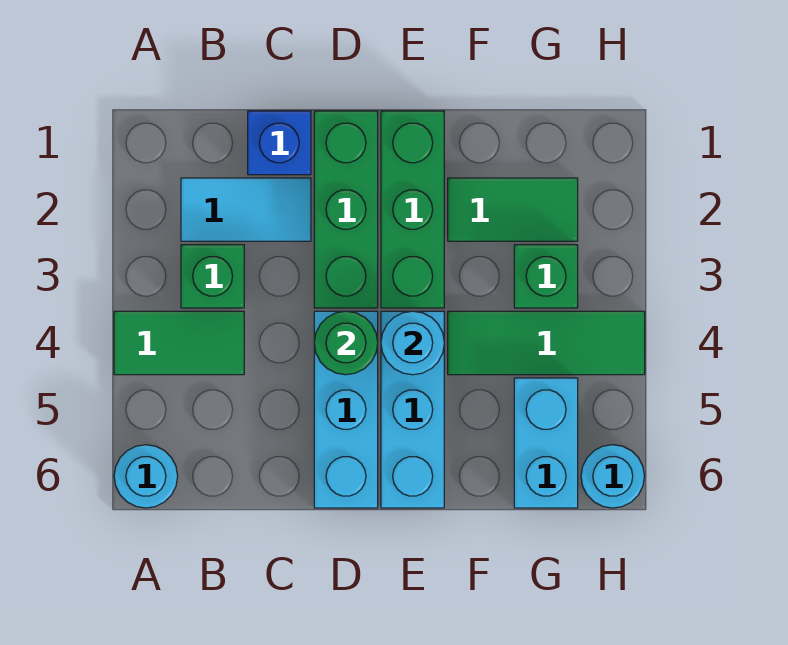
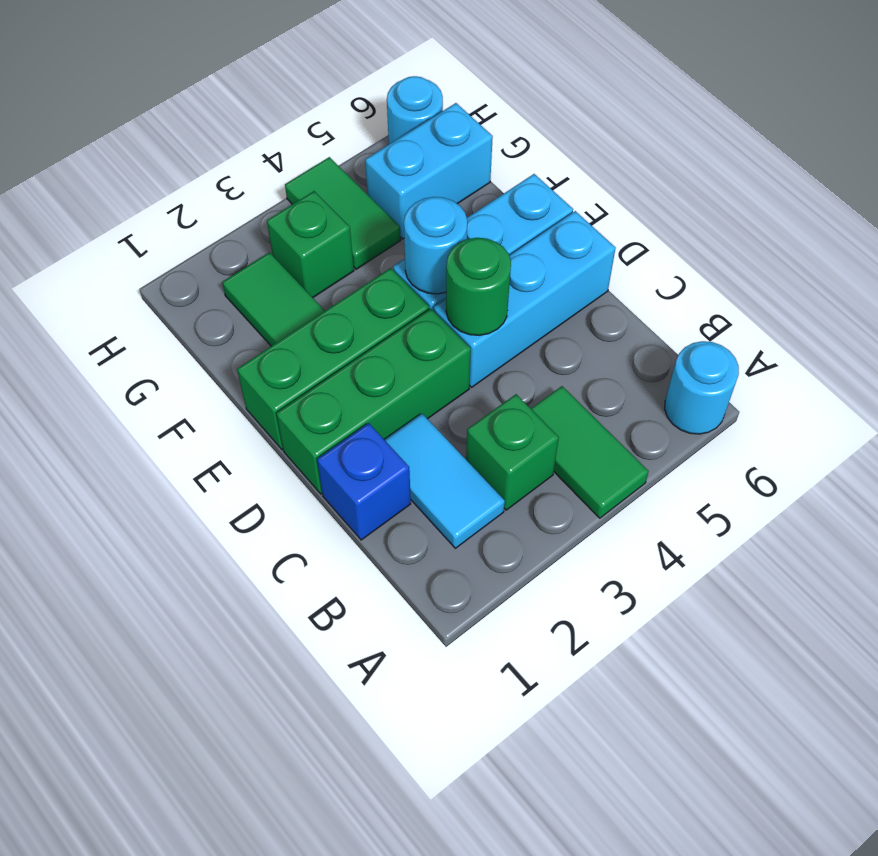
green 1x3 tile [448,311,645,375] -> green 1x2 tile [285,157,401,269]

